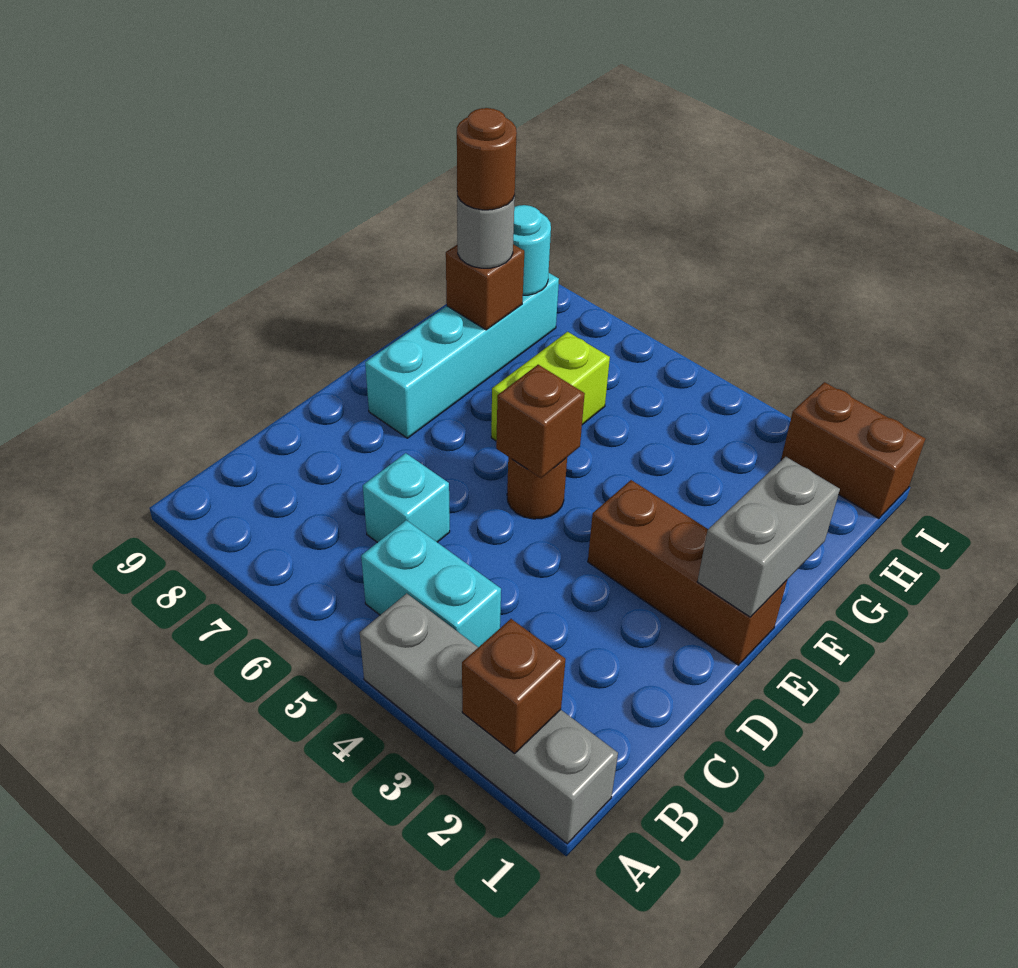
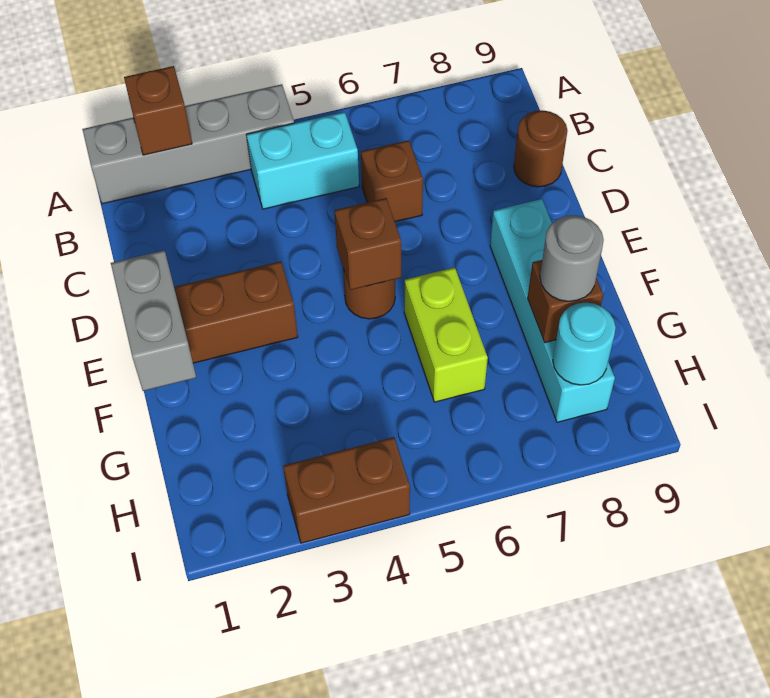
cyan 1x1 brick [363,453,450,543] -> brown 1x1 brick [361,140,423,222]
brown 1x1 round brick [457,108,517,210] -> brown 1x1 round brick moved to [514,111,567,187]
brown 1x2 brick [781,382,925,518] -> brown 1x2 brick moved to [283,437,410,543]

